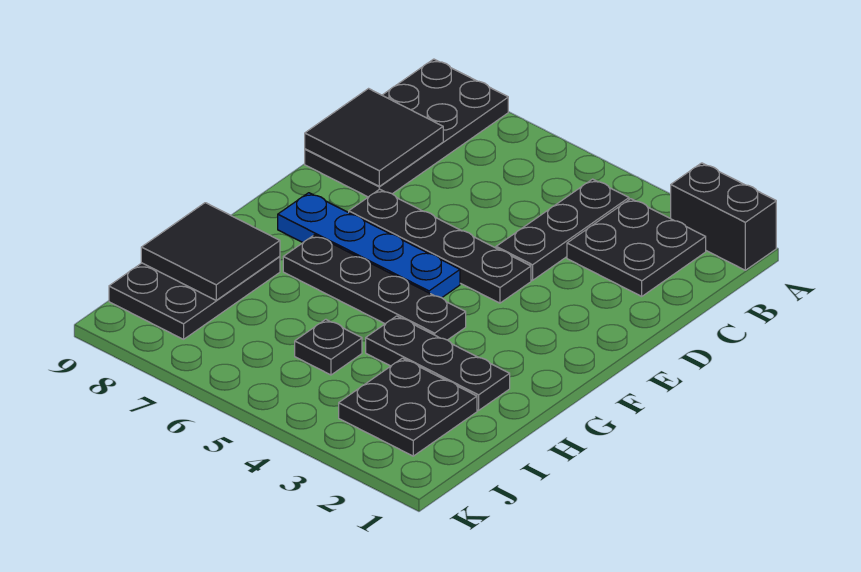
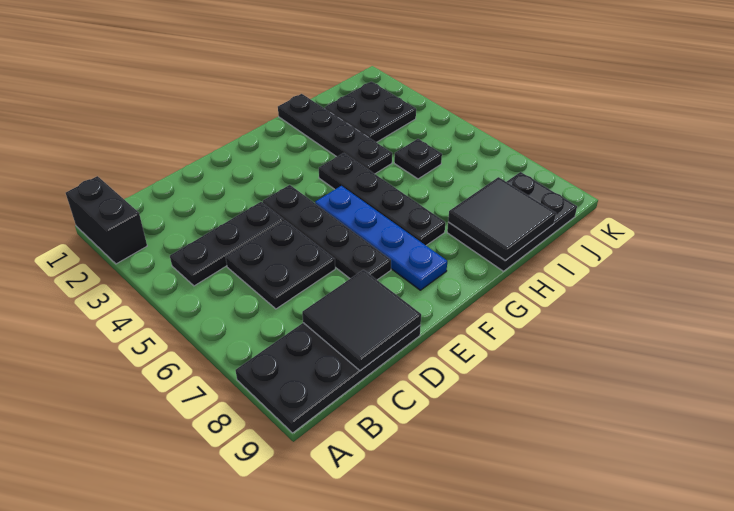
black 2x2 plate [567,199,706,296] -> black 2x2 plate moved to [226,220,335,309]
black 1x3 plate [366,316,510,411] -> black 1x4 plate [278,94,392,174]

